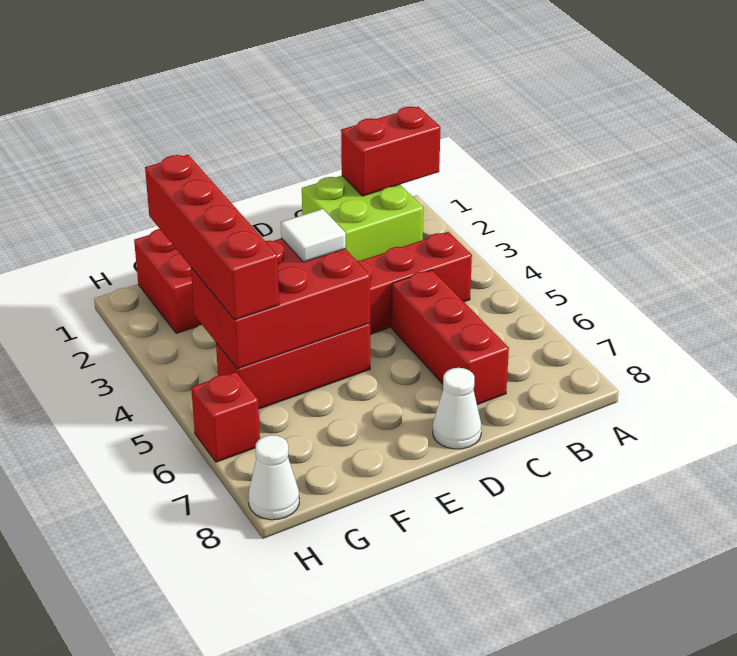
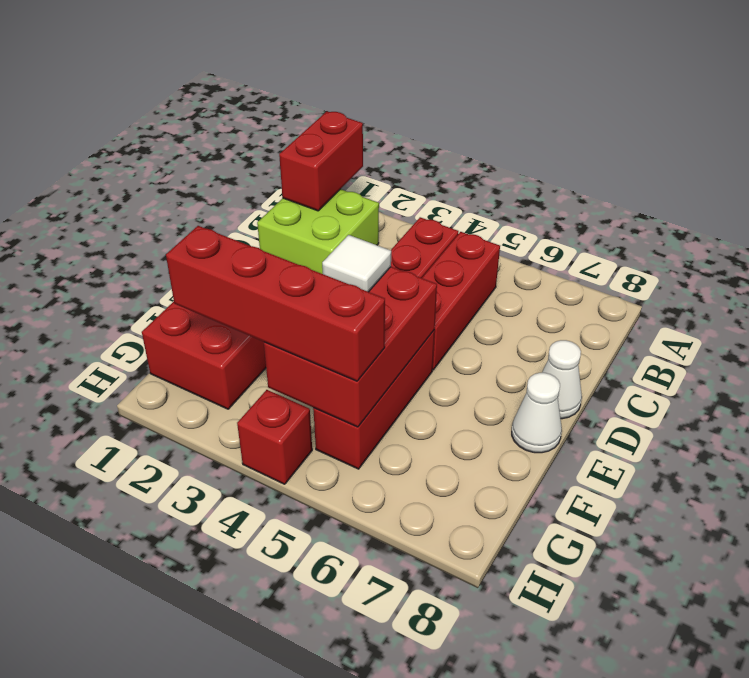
red 1x3 brick [392,270,509,405] -> red 1x3 brick turned to [422,232,500,370]
red 1x1 brick [191,372,260,462] -> red 1x1 brick moved to [237,390,312,484]
white 1x1 cone [248,435,299,520] -> white 1x1 cone moved to [512,373,562,453]

